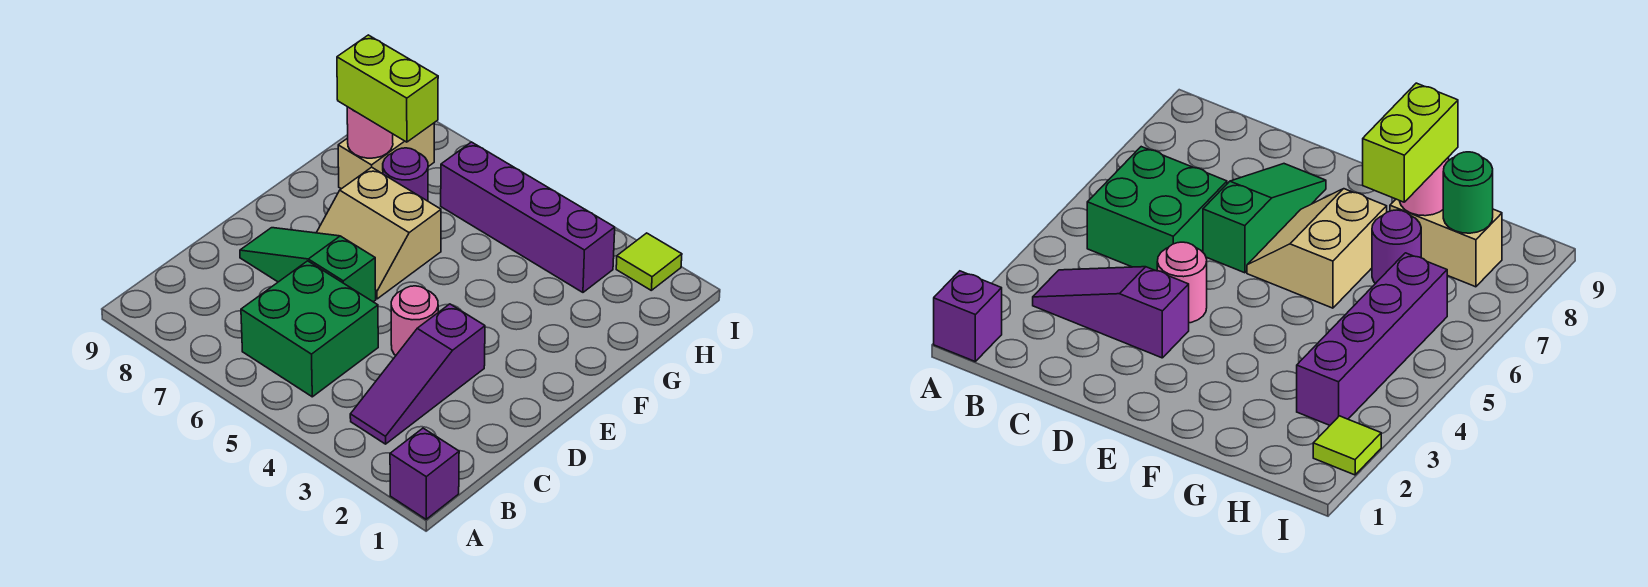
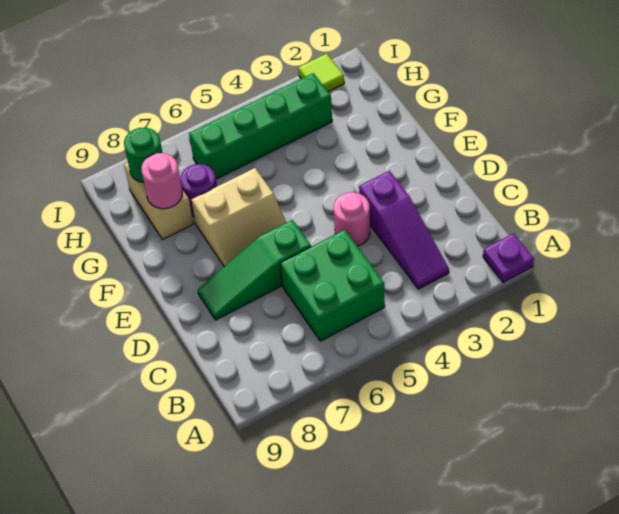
purple 1x1 brick [390,428,459,519] -> purple 1x1 plate [483,233,534,282]
lime 1x2 brick [337,35,438,142] -> none
purple 1x4 brick [441,142,615,292] -> green 1x4 brick [189,73,332,179]

